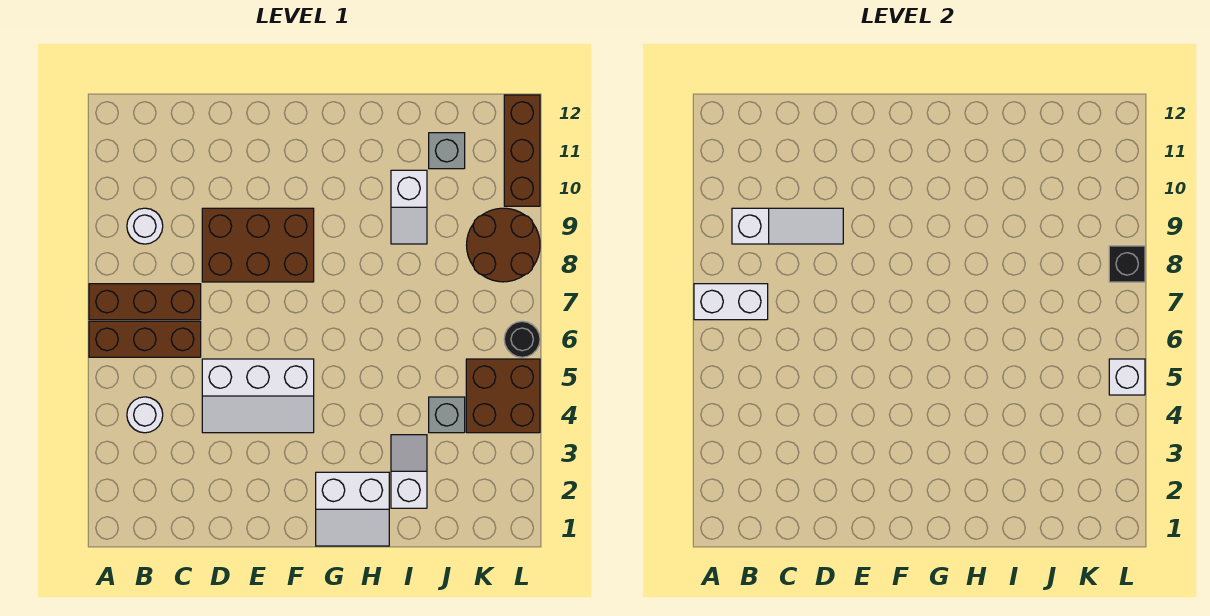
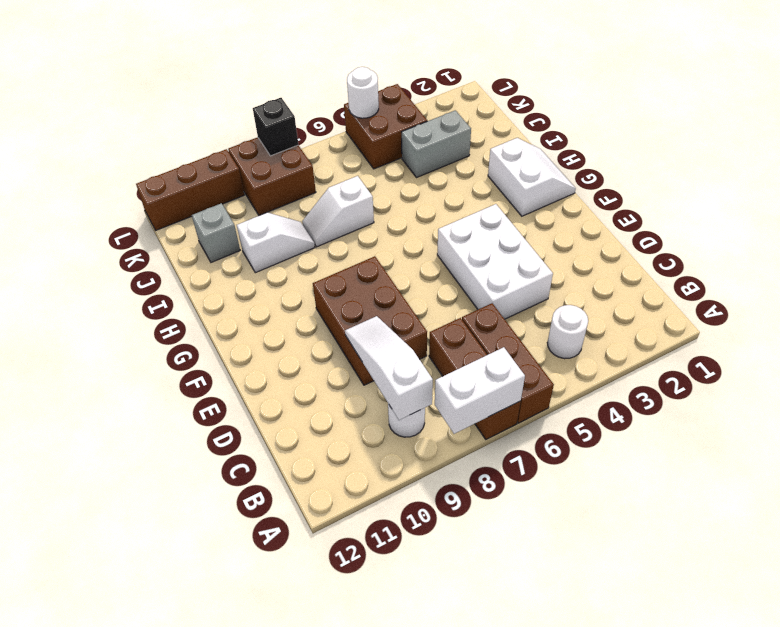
white 1x2 brick [694,284,768,320] -> white 1x2 brick turned to [435,347,525,434]
white 2x3 slope [202,359,314,433] -> white 2x3 brick [437,204,553,319]
white 1x2 slope [391,435,427,508] -> white 1x2 slope moved to [302,176,374,247]
grey 1x1 brick [429,397,465,433] -> grey 1x2 brick [402,110,471,178]
brown 2x2 round brick [467,208,540,282] -> brown 2x2 brick [228,137,316,215]
white 1x1 brick [1109,359,1145,395] -> white 1x1 round brick [347,67,379,118]
black 1x1 round brick [504,321,540,357] -> none

